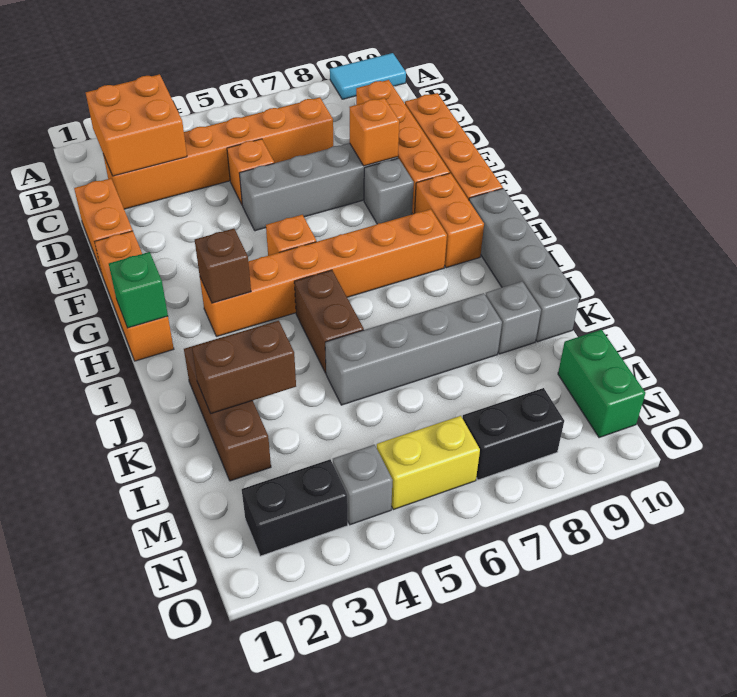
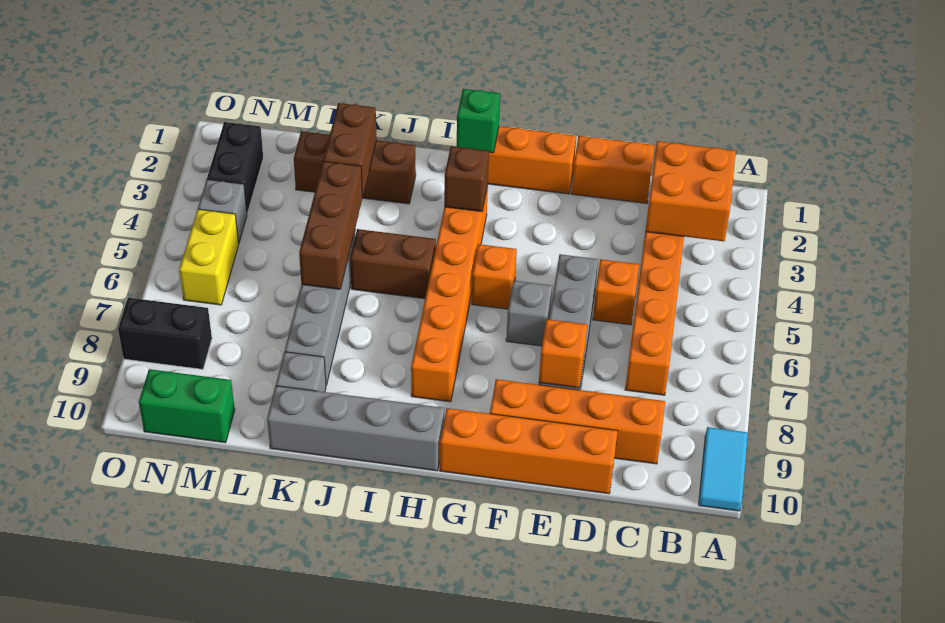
grey 1x1 brick [364,158,414,224] -> grey 1x1 brick moved to [506,281,552,346]
orange 1x2 brick [415,173,484,268] -> none
none -> brown 1x3 brick [299,161,362,289]
black 1x2 brick [462,388,564,480] -> black 1x2 brick turned to [118,298,212,369]

